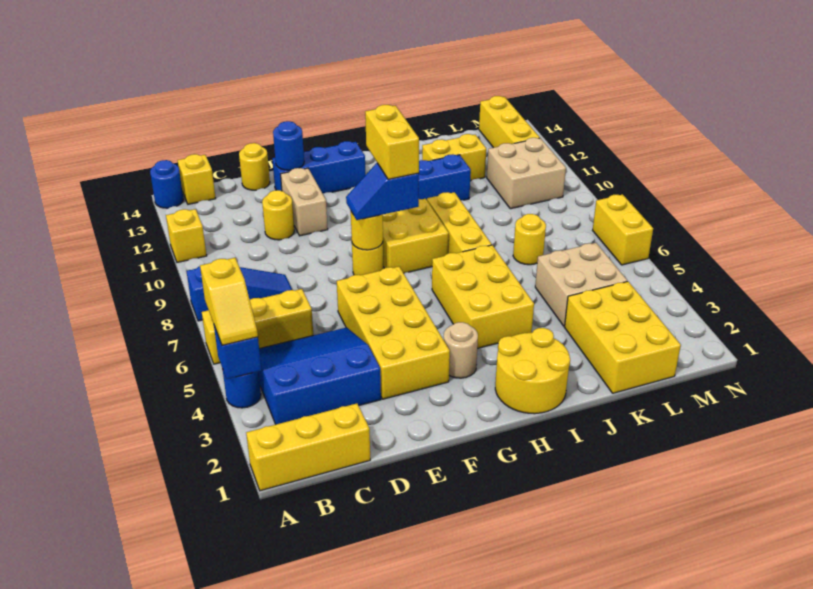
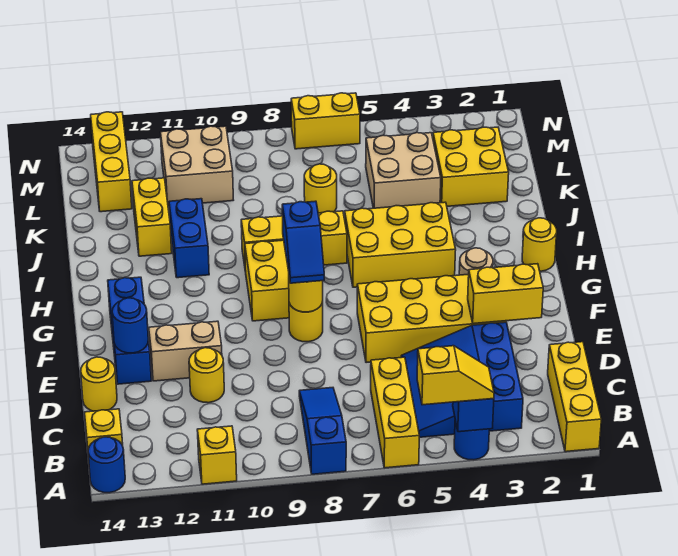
yellow 1x2 brick [365,105,419,179] -> yellow 1x2 brick moved to [468,264,543,324]
yellow 2x2 round brick [495,328,570,414] -> yellow 1x1 round brick [522,218,557,271]
yellow 2x3 brick [565,281,681,393] -> yellow 2x2 brick [433,127,509,206]
yellow 1x3 brick [479,96,540,148] -> yellow 1x3 brick turned to [91,112,132,212]

